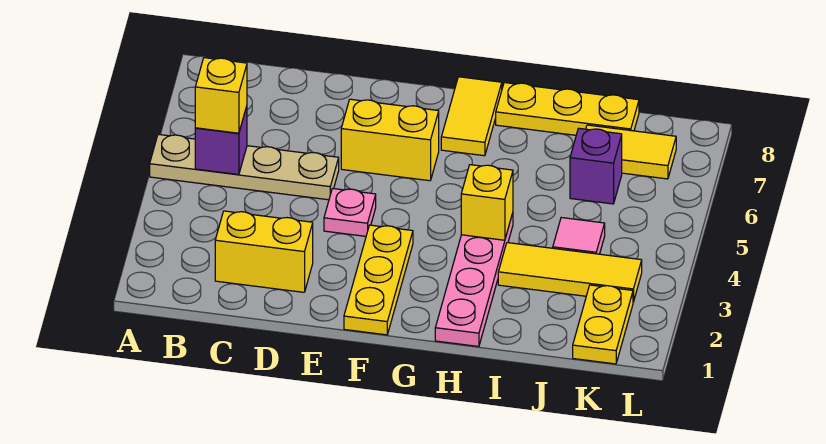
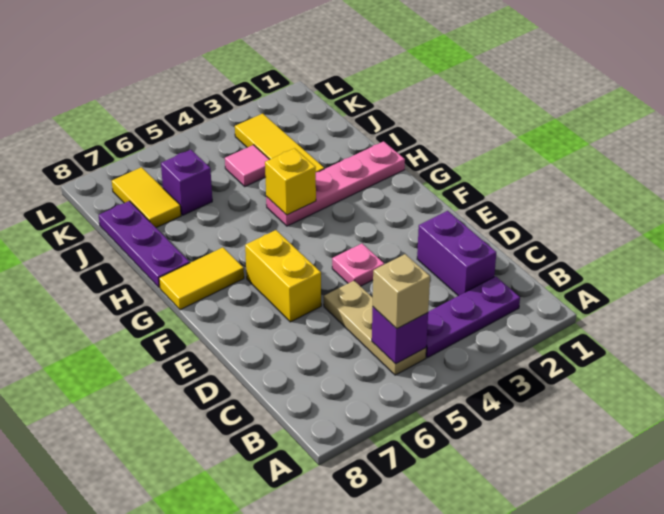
tan 1x4 plate [150,134,339,200] -> tan 1x3 plate [324,281,426,375]
none -> purple 1x3 plate [426,276,520,358]
yellow 1x1 brick [195,58,247,133] -> tan 1x1 brick [373,254,430,329]
yellow 1x2 brick [215,211,313,292] -> purple 1x2 brick [417,211,496,296]
yellow 1x3 plate [344,225,413,335] -> none
yellow 1x3 plate [496,83,639,135] -> purple 1x3 plate [99,201,190,288]
yellow 1x2 plate [573,285,633,364] -> none

